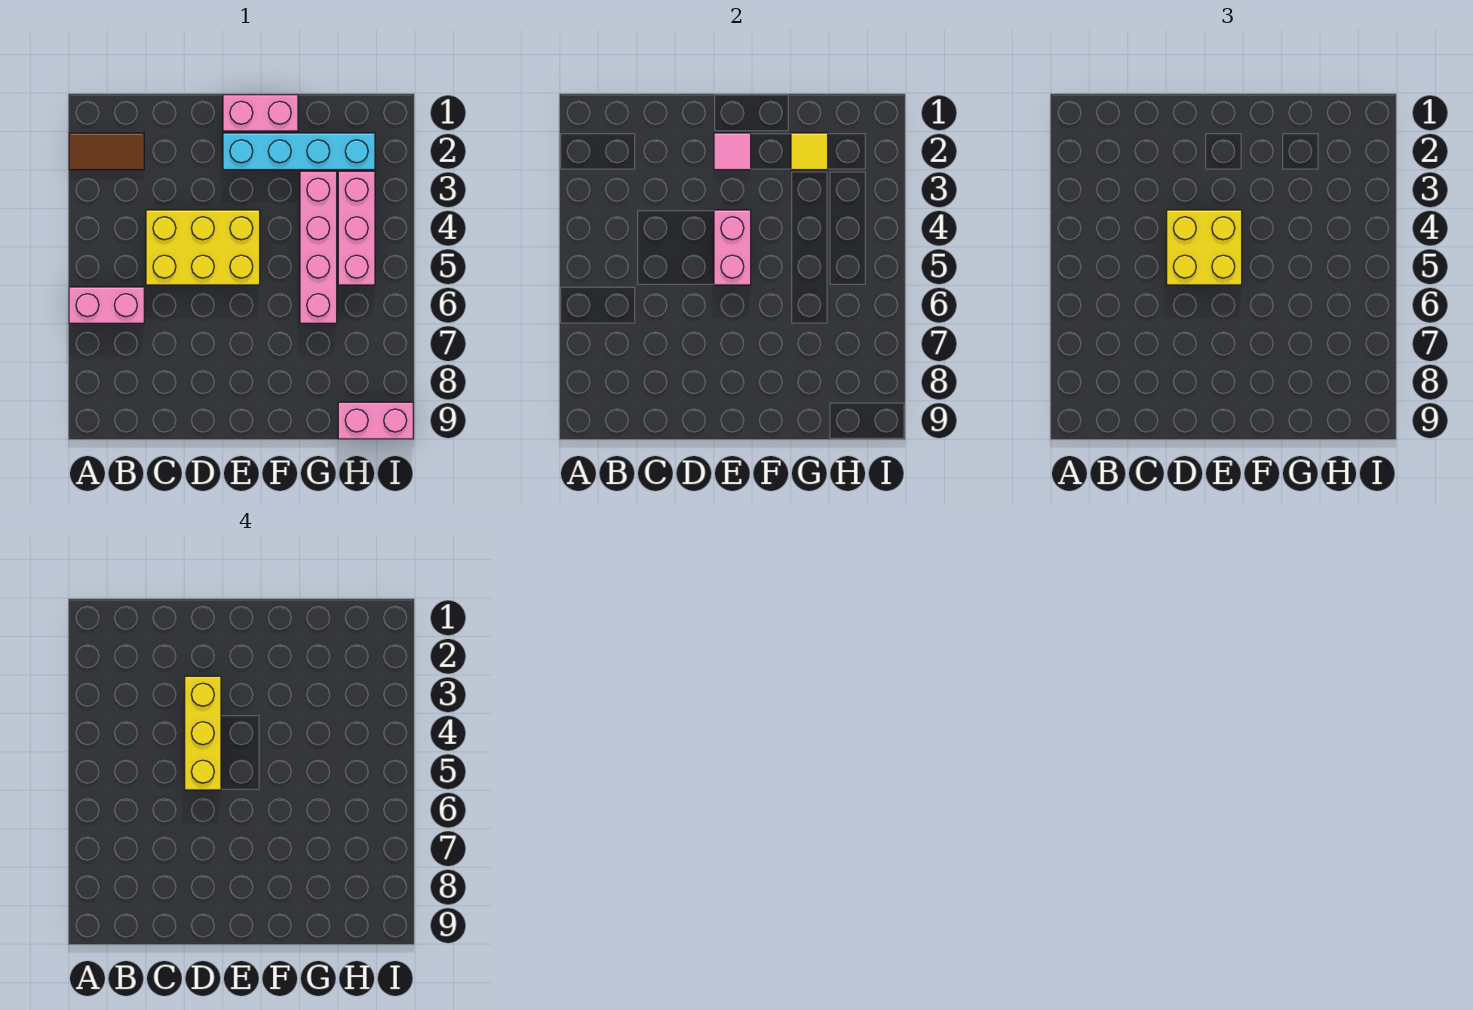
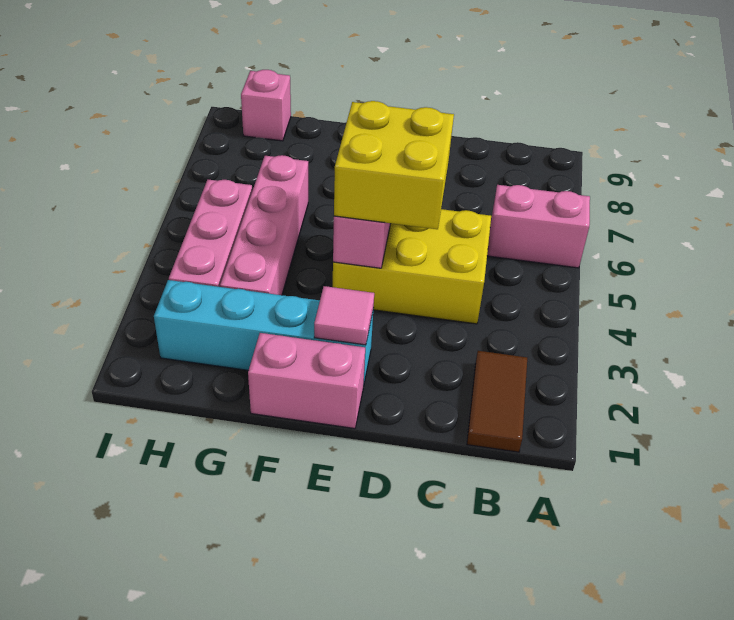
brown 1x2 tile [69,133,144,170] -> brown 1x2 tile turned to [467,351,527,452]
yellow 1x3 brick [185,676,221,790] -> none
yellow 1x1 tile [791,133,828,170] -> none
pink 1x2 brick [338,402,413,439] -> pink 1x1 brick [241,70,291,141]

